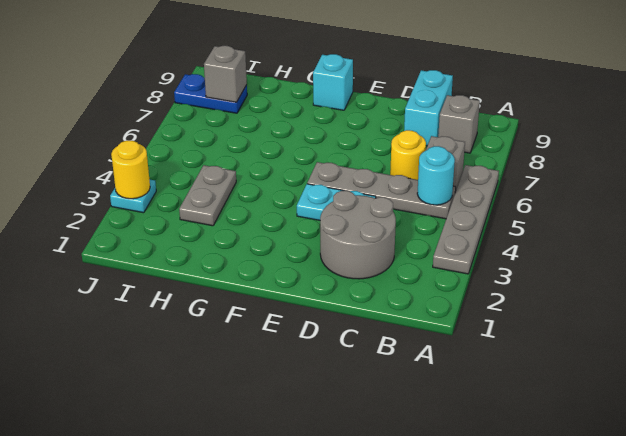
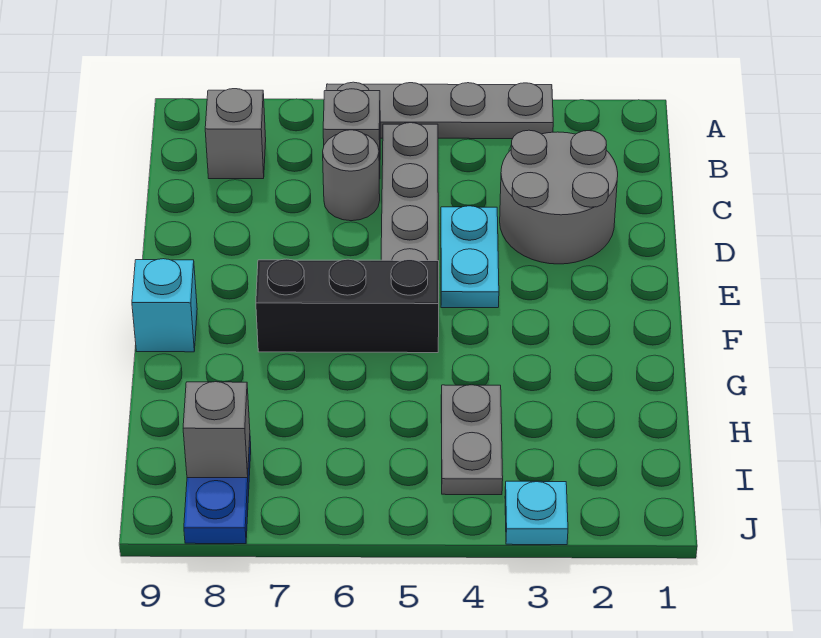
cyan 1x1 round brick [417,146,455,205] -> none
yellow 1x1 round brick [390,130,426,180] -> grey 1x1 round brick [323,130,380,221]
cyan 1x2 brick [404,70,453,146] -> none
none -> black 1x3 brick [256,259,439,353]
grey 1x2 plate [179,165,236,226] -> grey 1x2 plate turned to [441,385,503,495]
yellow 1x1 round brick [111,141,150,199] -> none

